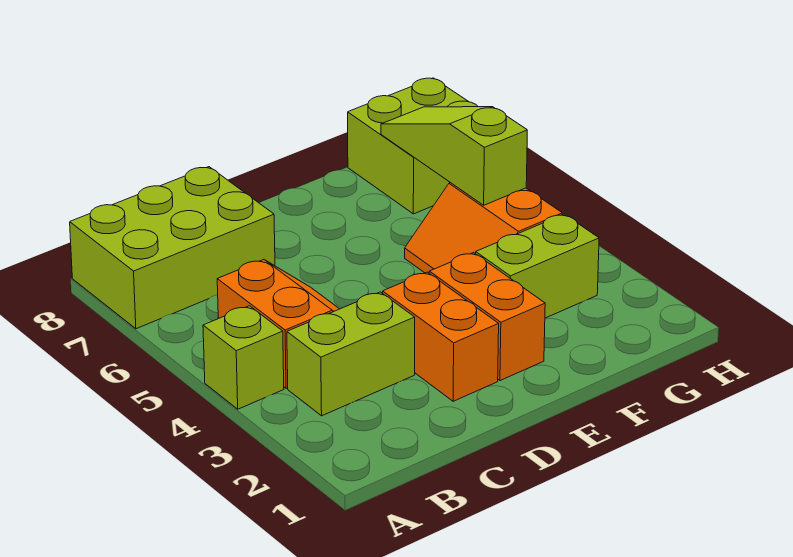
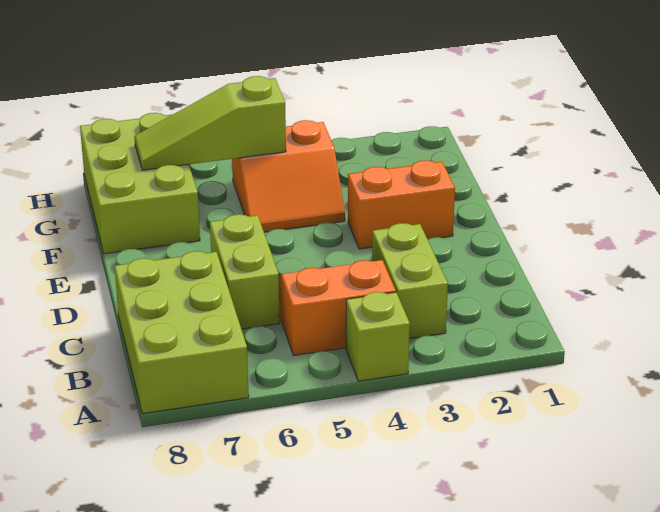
orange 1x2 brick [383,272,499,401] -> none
lime 1x2 brick [476,214,599,318] -> lime 1x2 brick moved to [210,214,280,329]
lime 2x2 brick [348,78,478,214] -> lime 2x3 brick [80,113,200,254]

